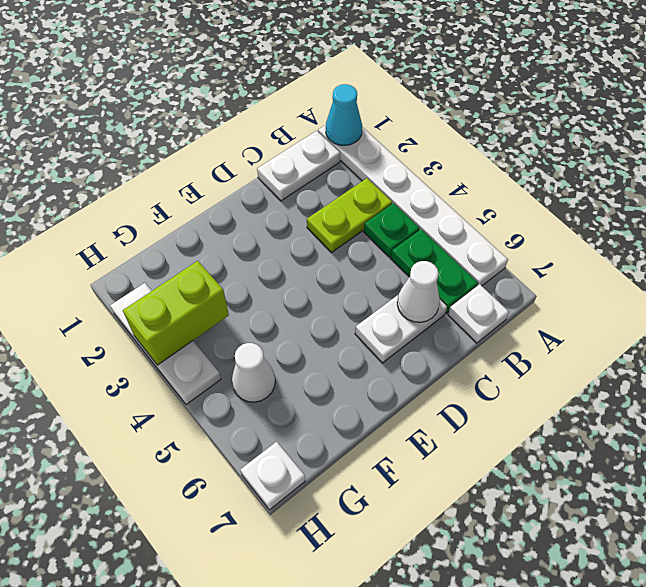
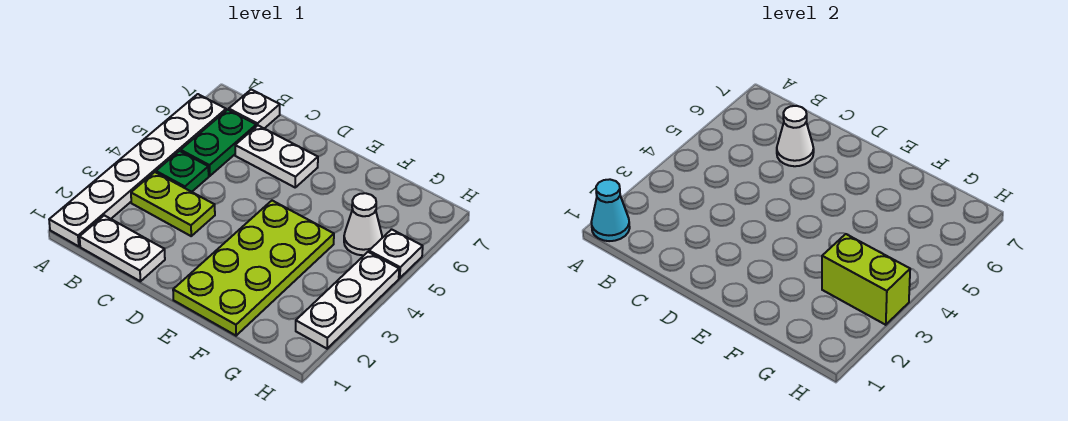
none -> lime 2x4 plate [173,201,334,336]
white 1x1 plate [240,442,305,510] -> white 1x1 plate moved to [369,229,423,278]

